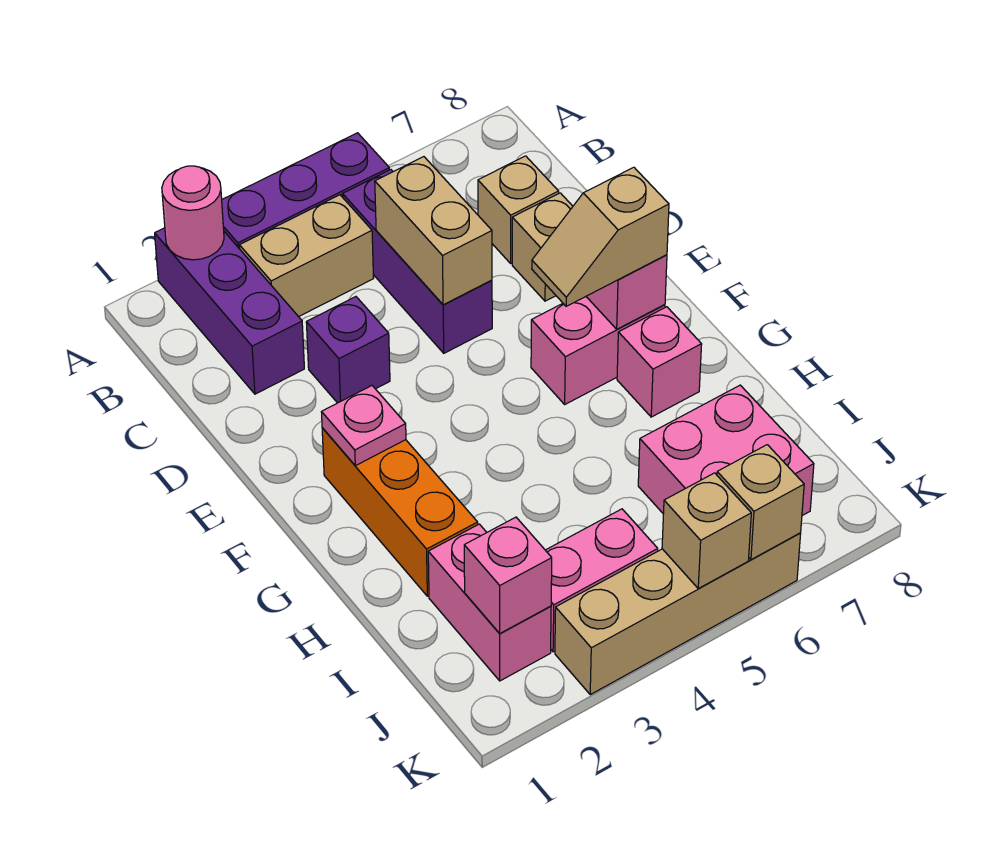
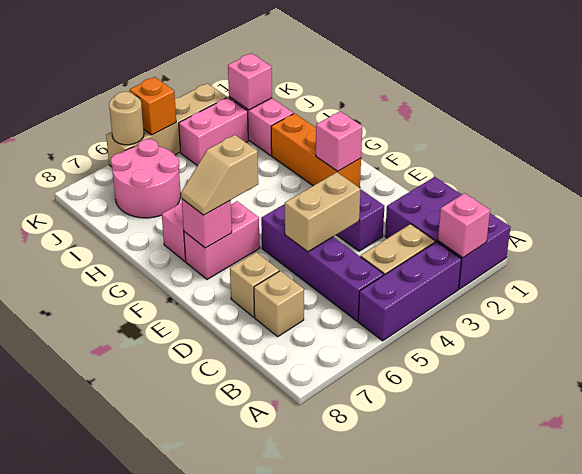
purple 1x3 brick [155,228,304,394] -> purple 2x3 brick [385,177,510,289]
pink 1x1 round brick [162,166,224,260] -> pink 1x1 brick [438,193,490,258]
purple 1x3 brick [343,170,492,353] -> purple 1x4 brick [261,204,384,321]
tan 1x2 brick [375,157,492,305] -> tan 1x2 brick turned to [285,172,360,252]
pink 1x1 plate [322,386,406,466] -> pink 1x1 brick [316,111,362,171]
tan 1x2 slope [532,167,669,306] -> tan 1x2 slope turned to [181,135,258,215]
pink 2x2 brick [638,385,814,516] -> pink 2x2 round brick [111,139,181,218]
tan 1x1 brick [662,473,751,588] -> orange 1x1 brick [130,77,176,135]
tan 1x1 brick [717,445,804,560] -> tan 1x1 round brick [109,92,144,145]

